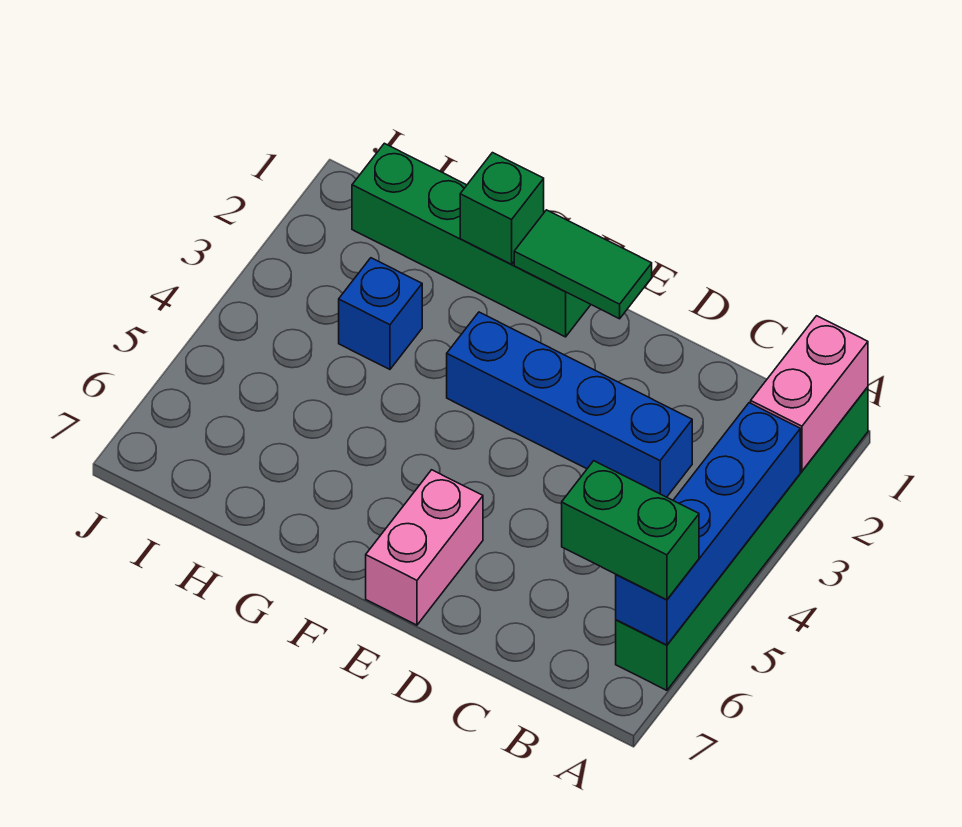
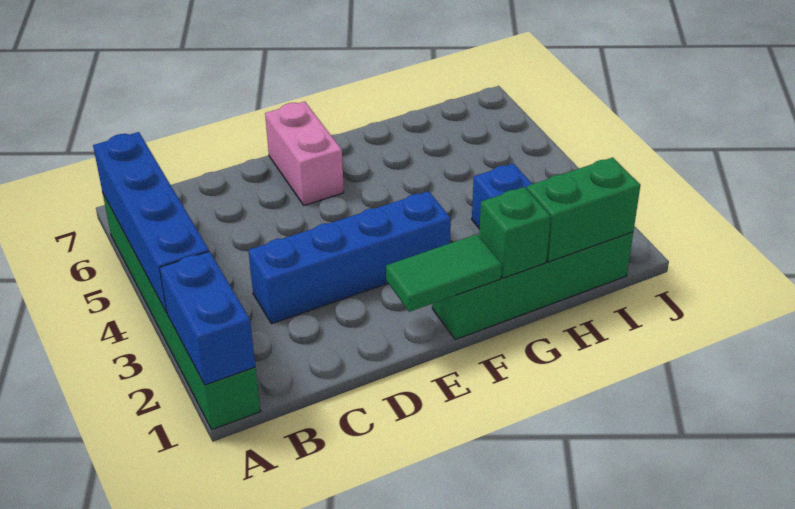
pink 1x2 brick [751,316,868,471] -> blue 1x2 brick [160,251,255,385]
green 1x2 brick [562,461,699,600] -> green 1x2 brick moved to [527,157,640,262]

